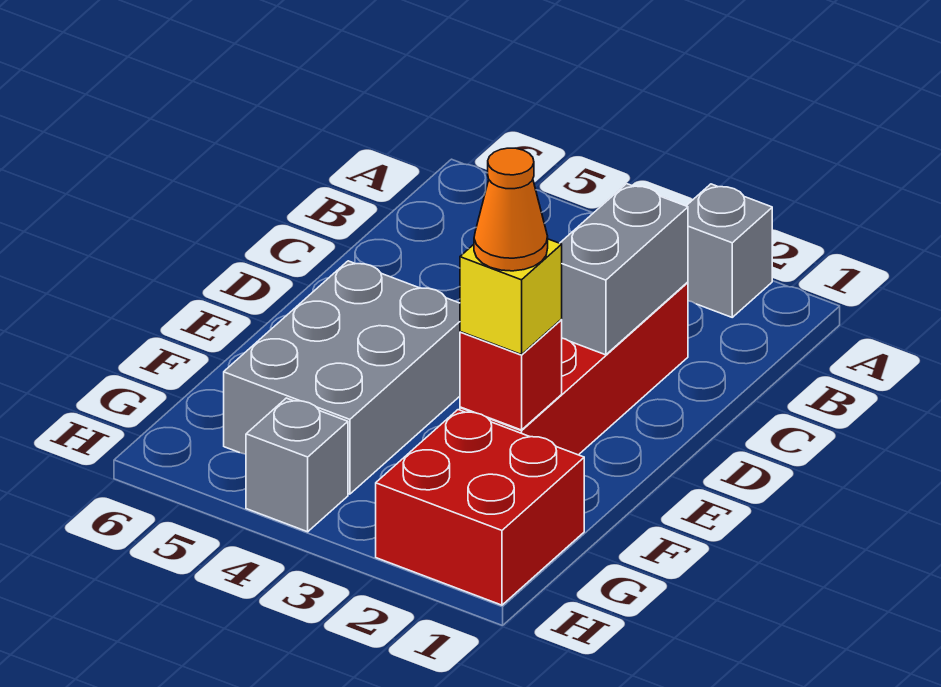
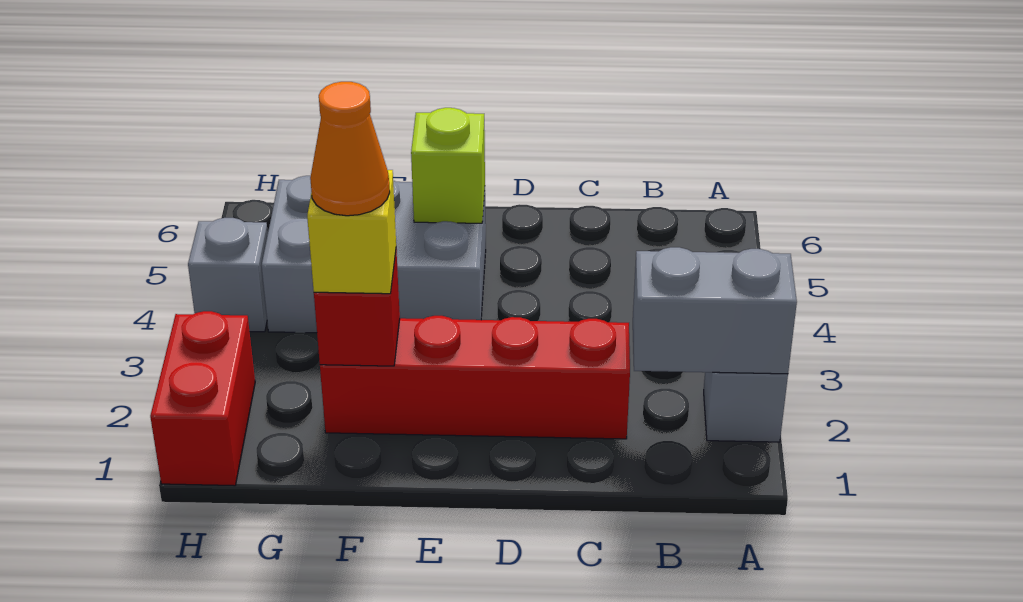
grey 1x2 brick [560,184,688,355] -> grey 1x2 brick moved to [633,247,797,374]
none -> lime 1x1 brick [411,108,485,223]
red 2x2 brick [376,410,584,605] -> red 1x2 brick [150,311,255,486]

